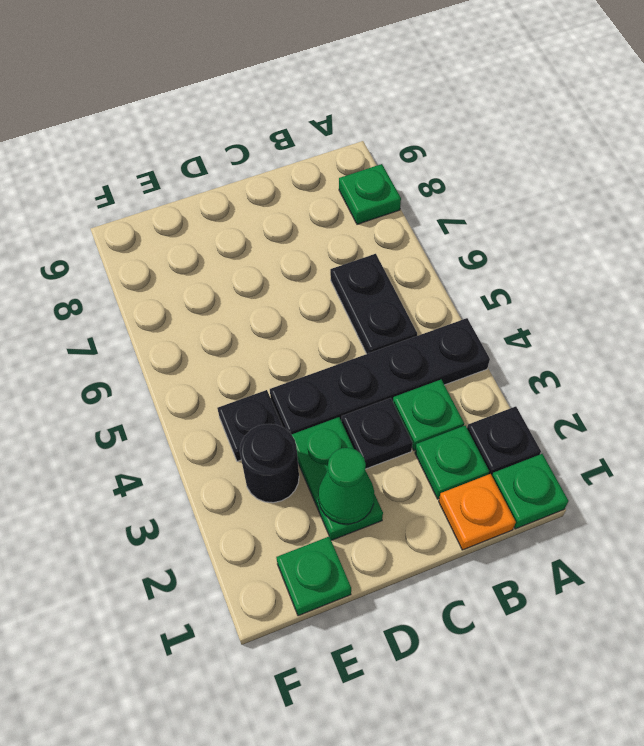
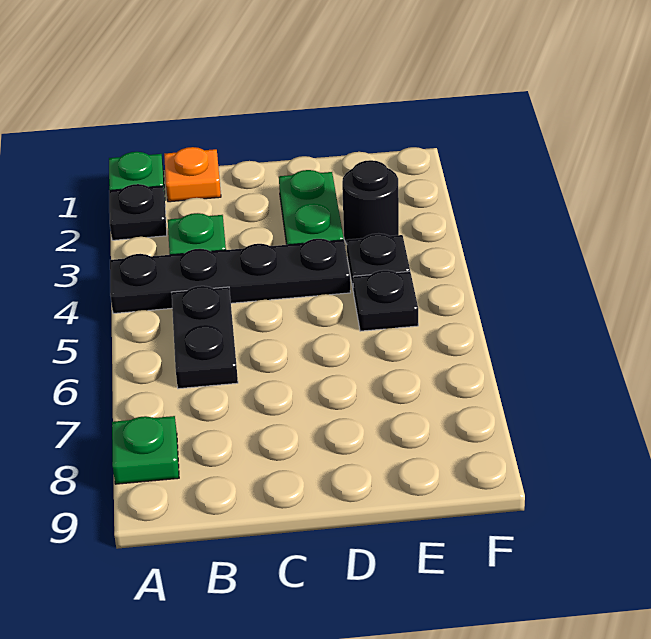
green 1x1 plate [415,426,489,499] -> none
black 1x1 plate [342,398,413,469] -> black 1x1 plate moved to [353,270,418,331]
green 1x1 cone [318,448,374,524] -> none
green 1x1 plate [276,537,351,616] -> none

